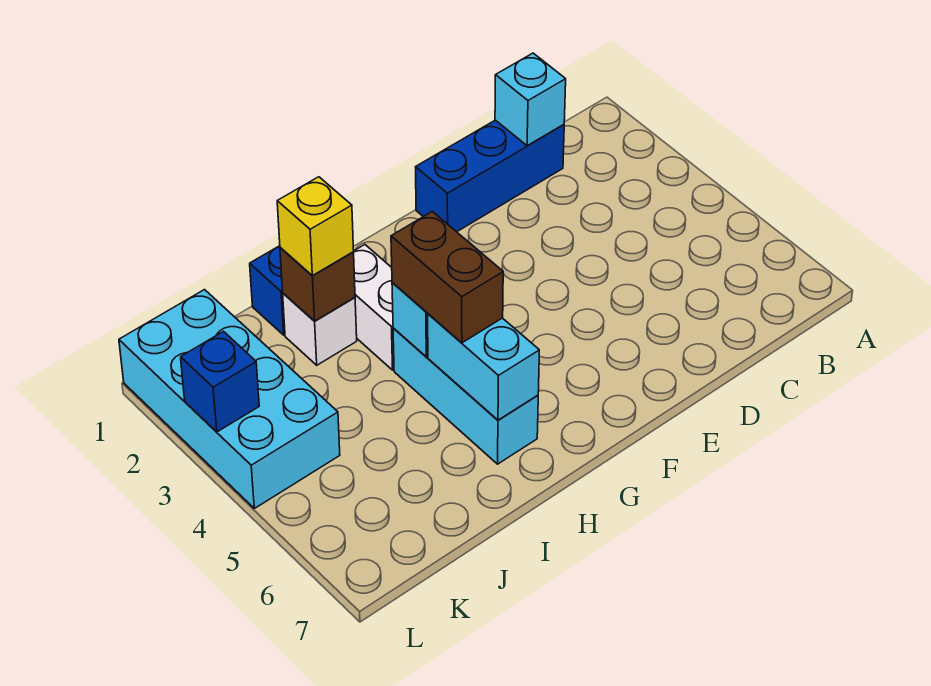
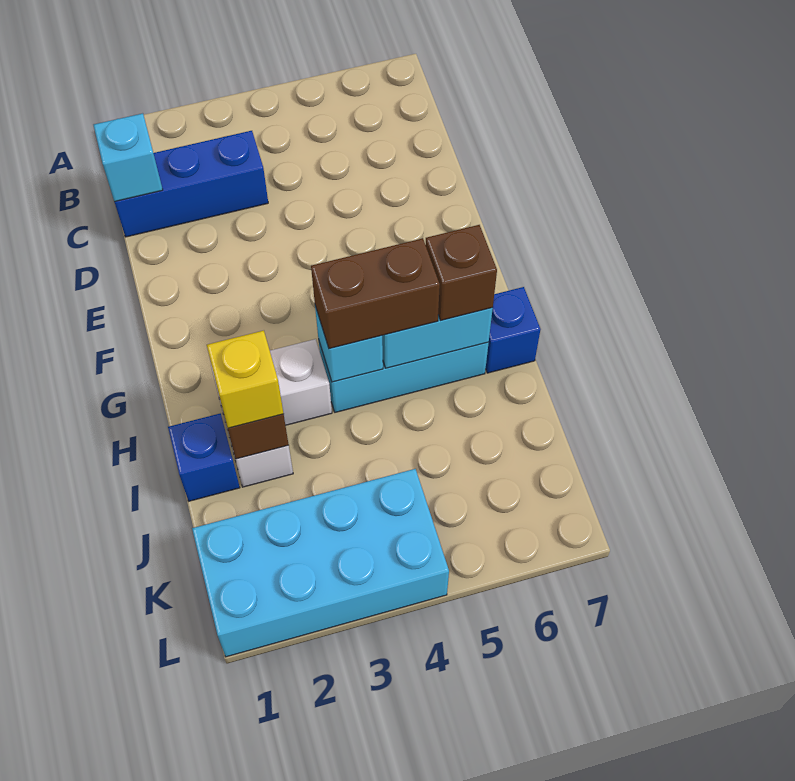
blue 1x3 brick [416,120,564,232] -> blue 1x3 brick turned to [115,131,268,237]
none -> brown 1x1 brick [426,225,497,320]
blue 1x1 brick [181,331,259,432] -> blue 1x1 brick moved to [486,287,541,373]

